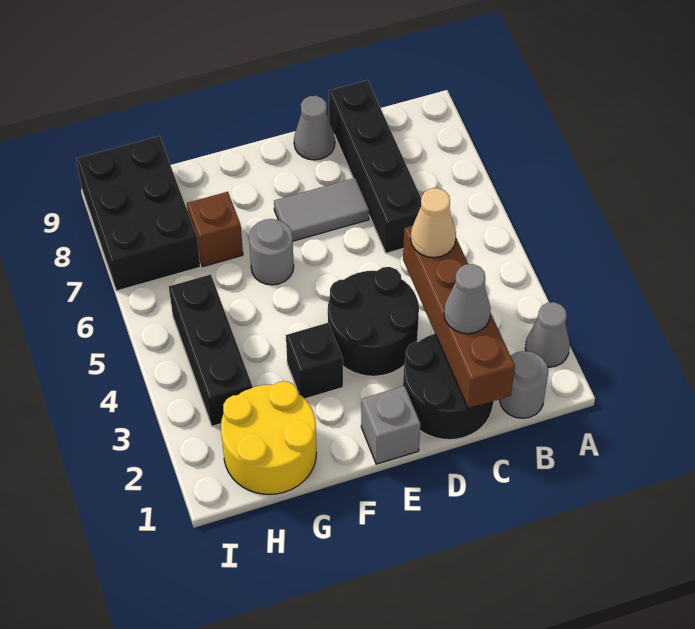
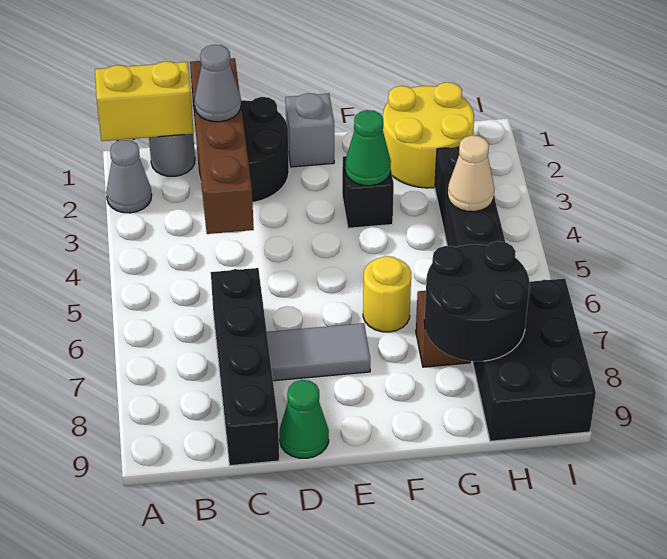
none -> yellow 1x2 brick [95,61,194,141]
tan 1x1 cone [411,188,456,258] -> tan 1x1 cone moved to [448,135,494,212]
black 2x2 round brick [328,267,419,376] -> black 2x2 round brick moved to [424,241,530,361]
grey 1x1 cone [294,96,335,160] -> green 1x1 cone [279,380,329,458]
none -> green 1x1 cone [345,110,391,186]
grey 1x1 round brick [249,219,294,285] -> yellow 1x1 round brick [363,256,411,332]

